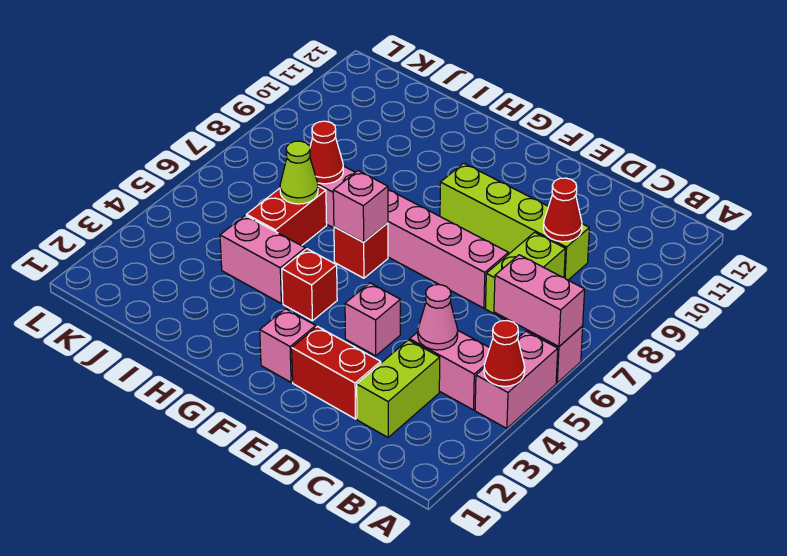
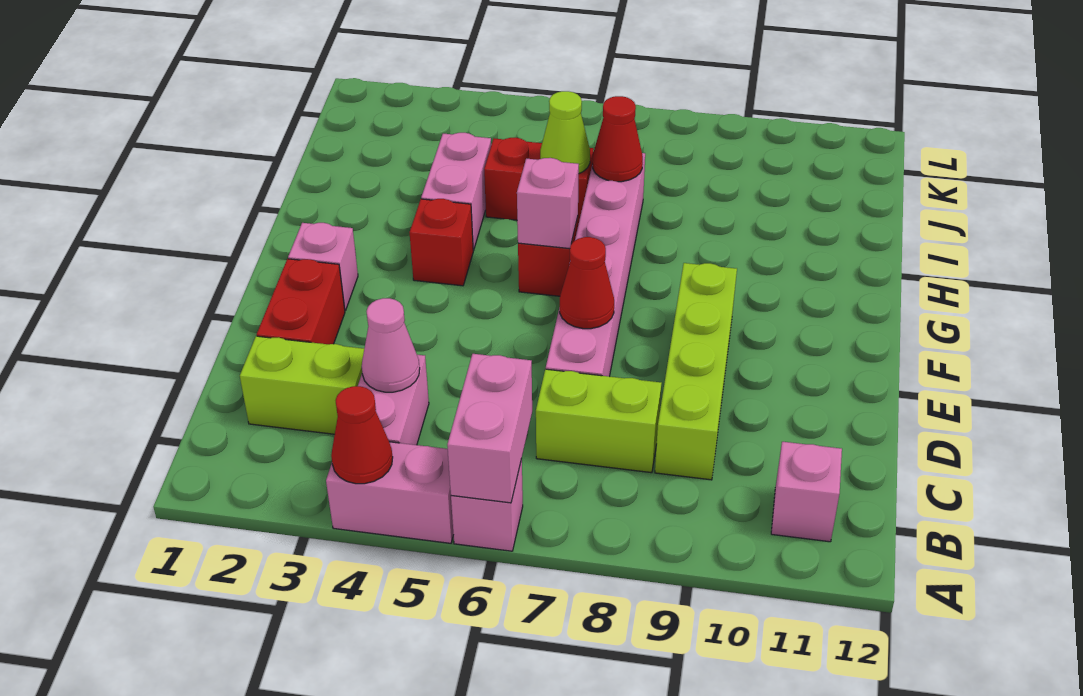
red 1x1 cone [543,178,582,242] -> red 1x1 cone moved to [560,237,614,329]
pink 1x1 brick [345,283,400,356] -> pink 1x1 brick moved to [771,442,842,542]

